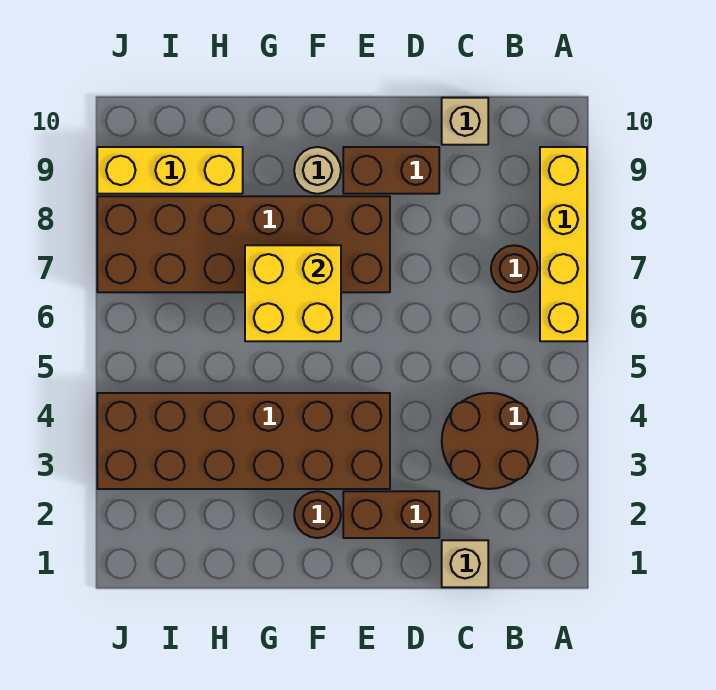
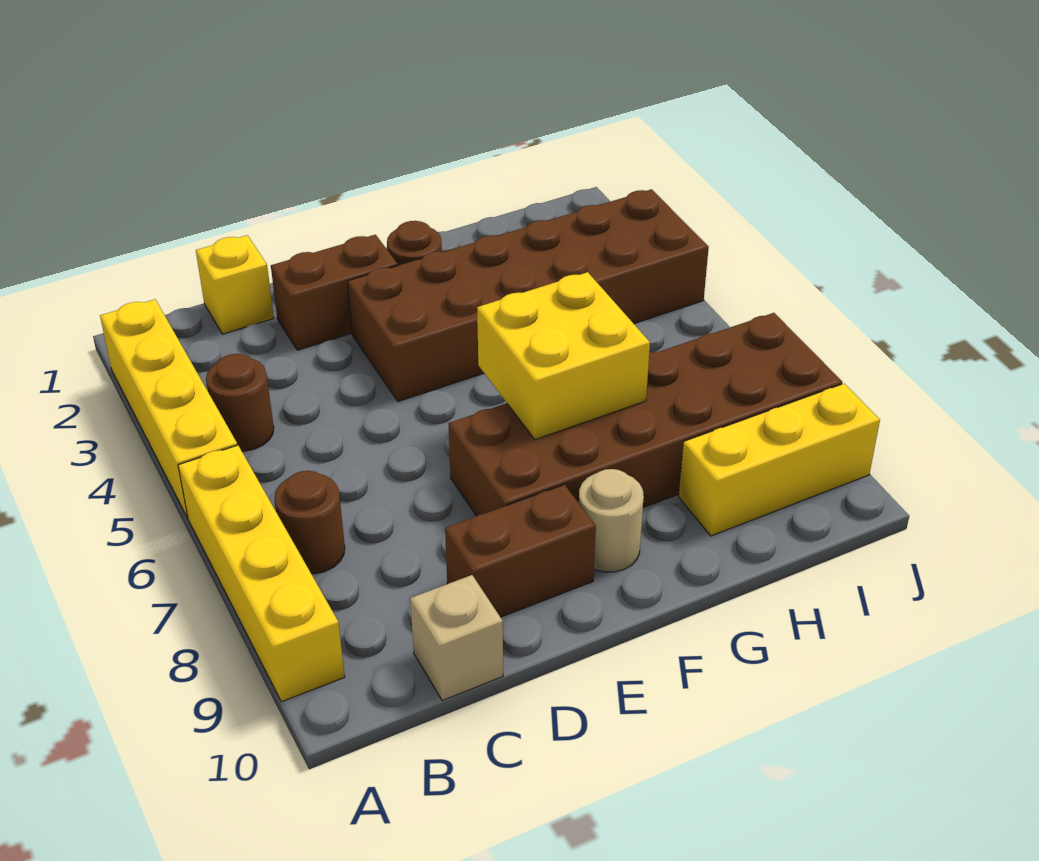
none -> yellow 1x4 brick [100,299,237,518]
brown 2x2 round brick [442,393,538,489] -> brown 1x1 round brick [206,354,274,451]
tan 1x1 brick [442,540,488,587] -> yellow 1x1 brick [196,235,274,334]

